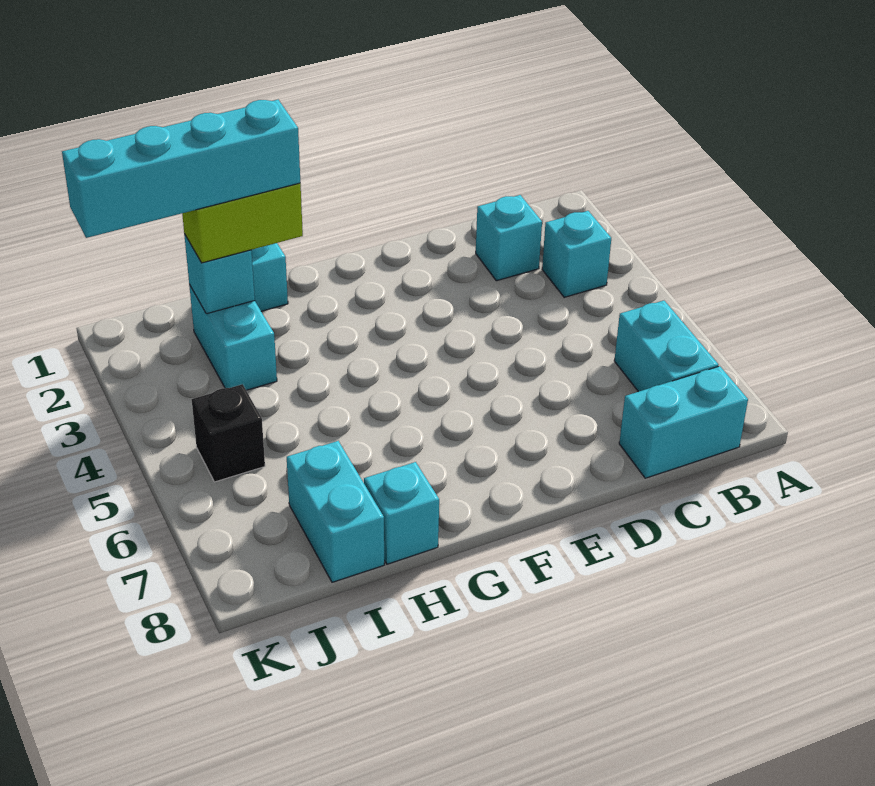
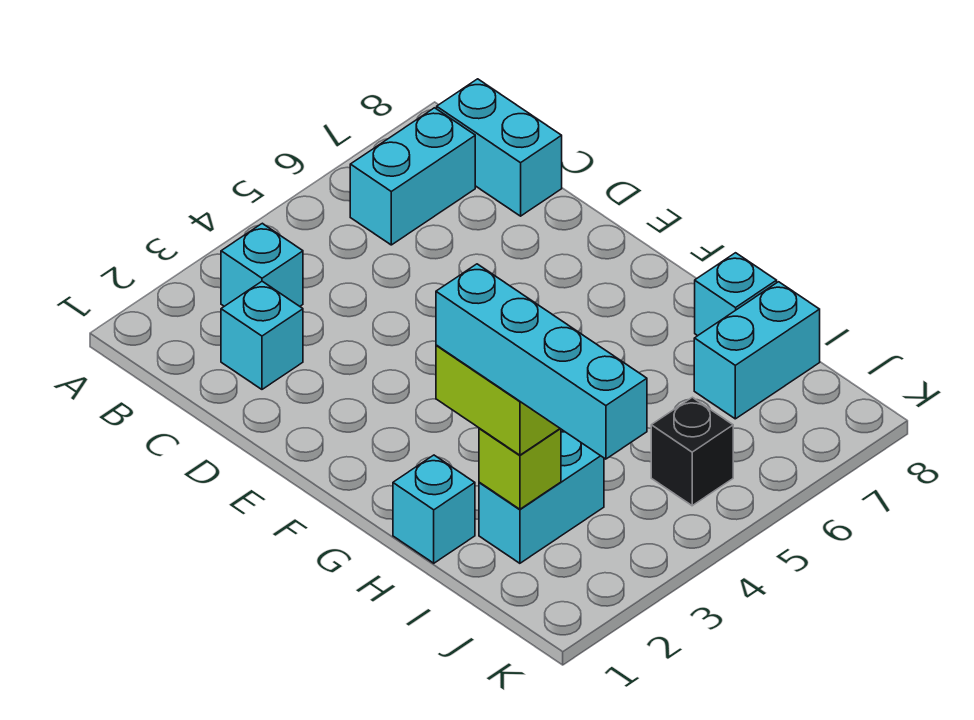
cyan 1x1 brick [184,234,255,314] -> lime 1x1 brick [479,428,561,509]

